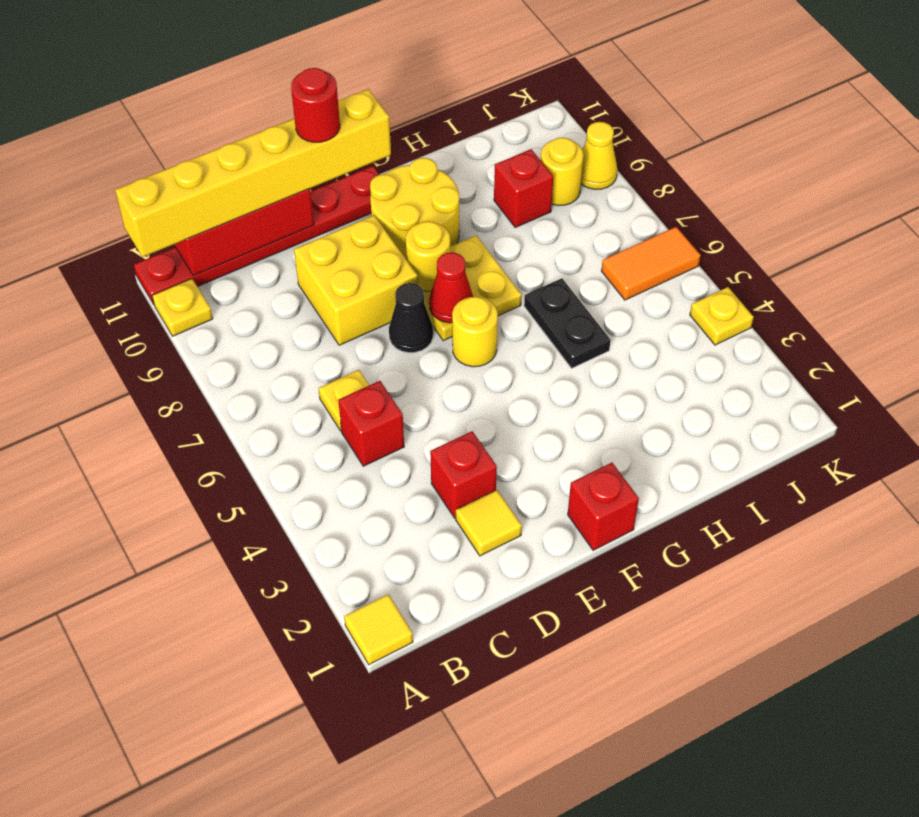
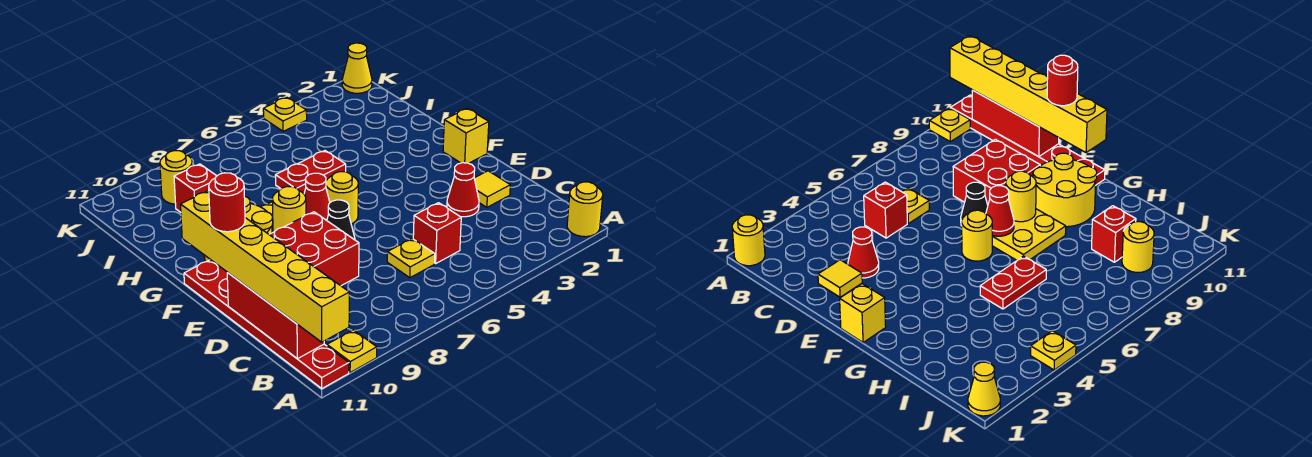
yellow 1x1 tile [344,594,413,665] -> yellow 1x1 round brick [567,182,603,237]
red 1x1 brick [430,431,497,518] -> red 1x1 cone [447,163,479,217]
yellow 2x2 brick [294,216,418,345] -> red 2x2 brick [269,212,359,286]
red 1x1 brick [568,463,639,550] -> yellow 1x1 brick [443,108,489,163]
black 1x2 plate [524,278,611,368] -> red 1x2 plate [275,151,346,194]
orange 1x2 tile [601,227,701,300] -> none
yellow 1x1 cone [581,122,617,189] -> yellow 1x1 cone moved to [342,43,372,93]

